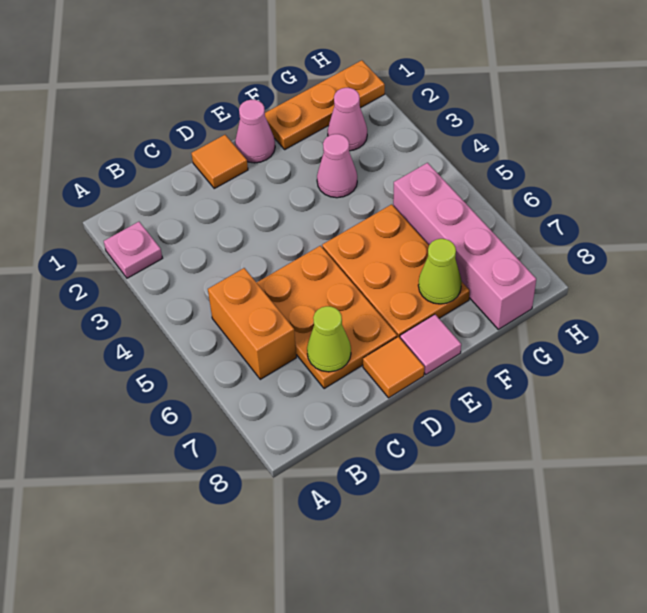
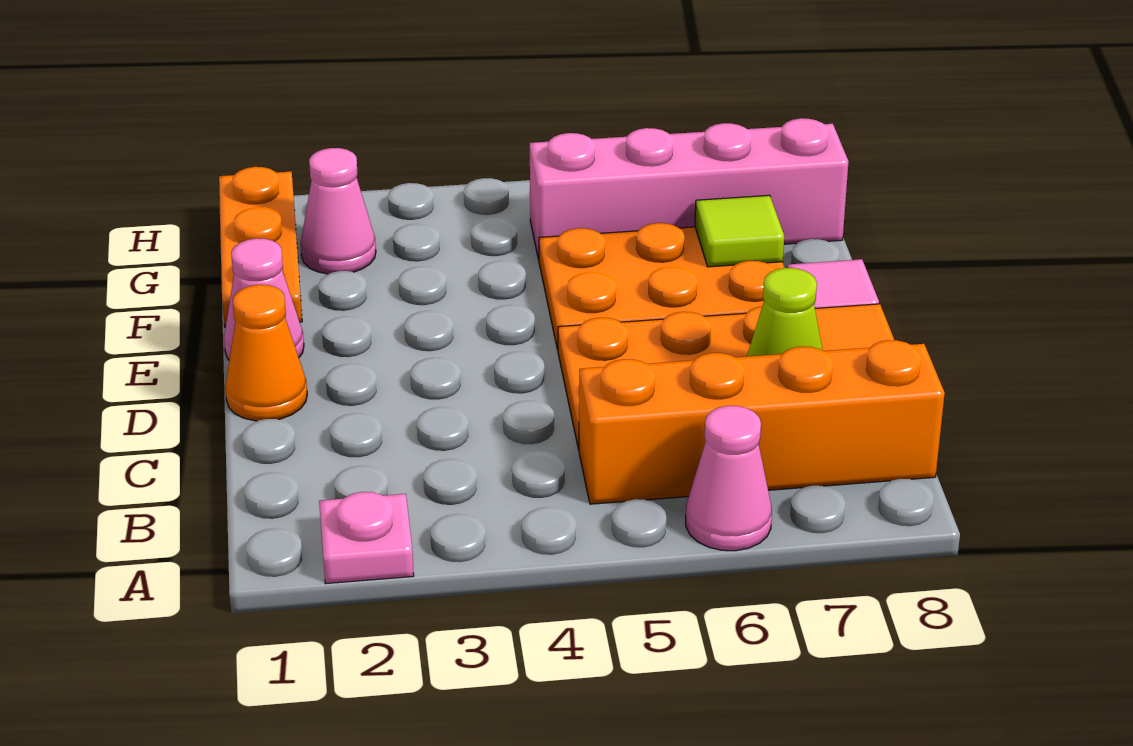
orange 1x2 brick [208,268,296,379] -> orange 1x4 brick [579,340,945,504]
orange 1x1 tile [191,135,248,188] -> orange 1x1 cone [225,285,307,421]
pink 1x1 cone [317,134,357,198] -> pink 1x1 cone moved to [686,406,772,551]
lime 1x1 cone [418,239,462,304] -> lime 1x1 tile [695,195,784,267]

